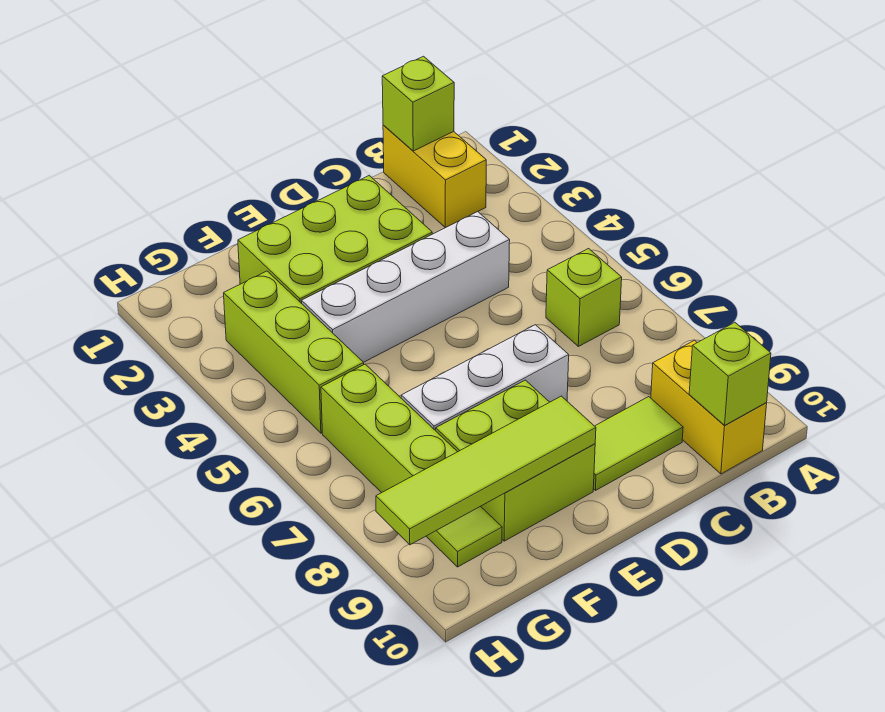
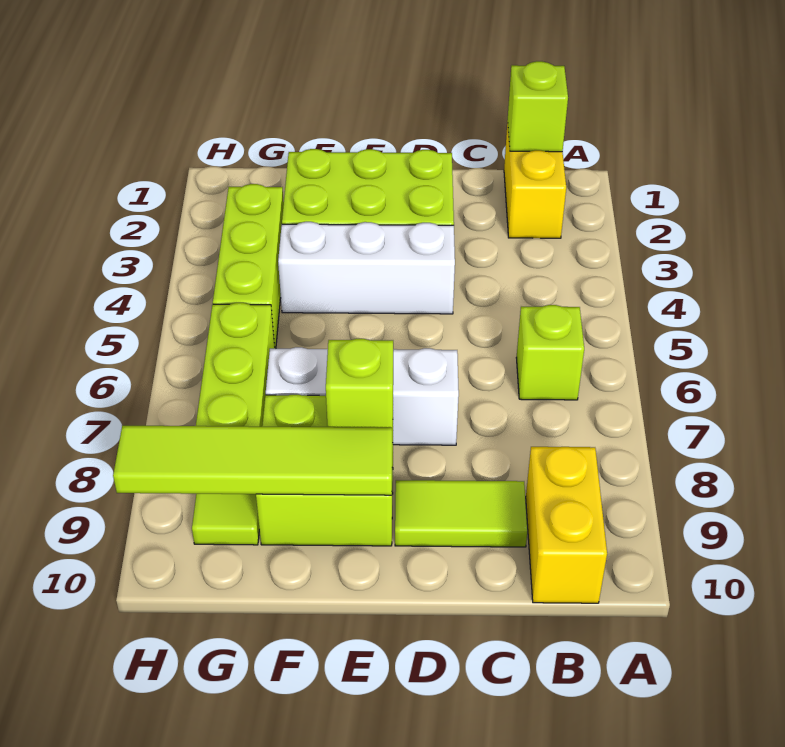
lime 1x1 brick [689,323,771,426] -> lime 1x1 brick moved to [326,339,393,442]
white 1x4 brick [302,212,510,362] -> white 1x3 brick [278,222,455,314]

